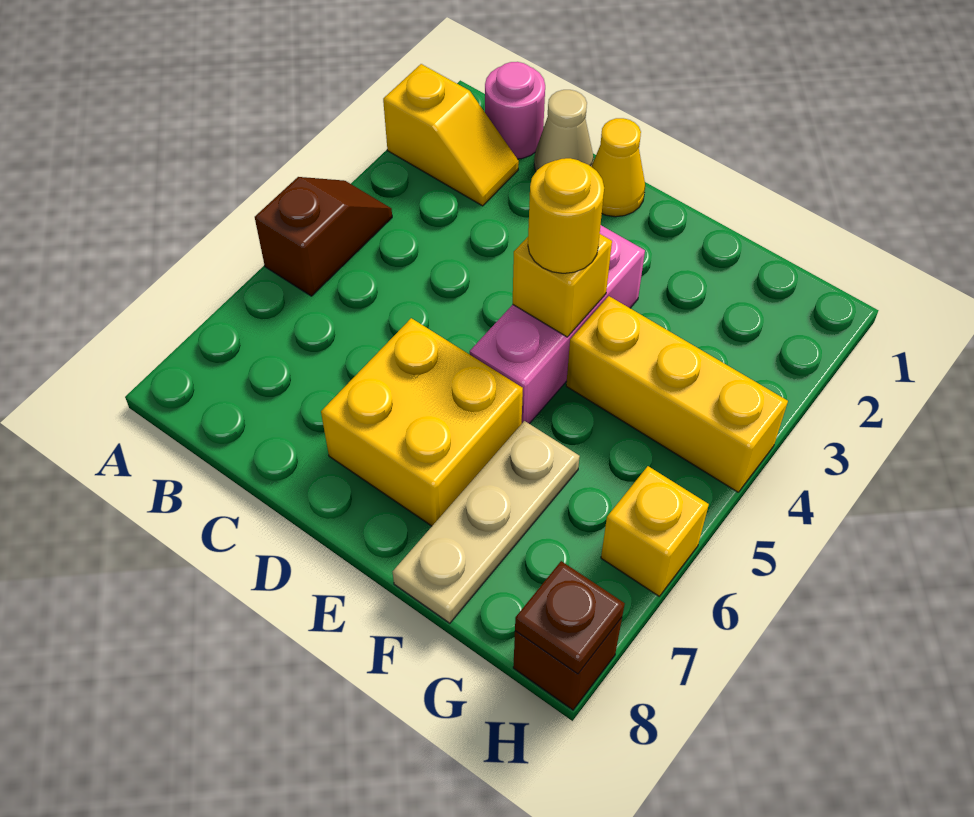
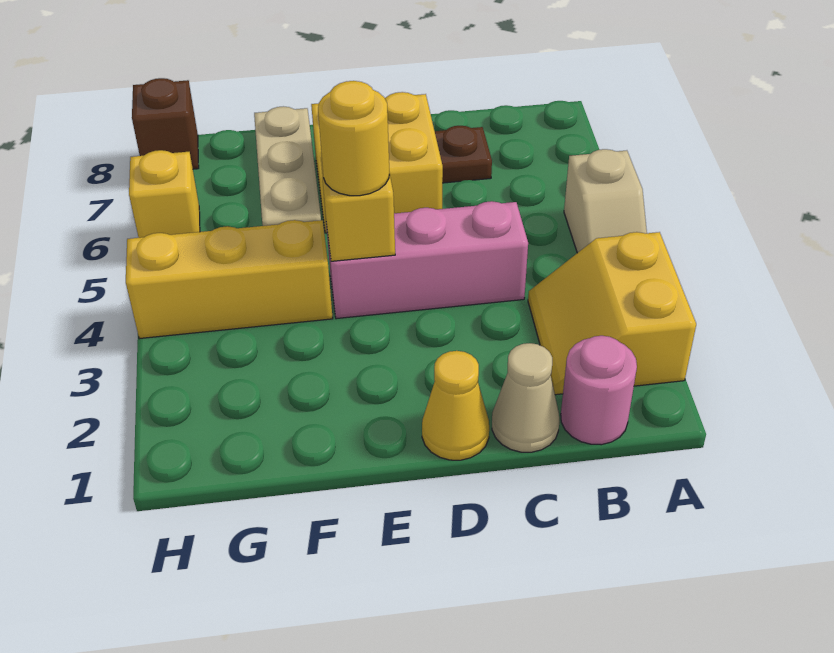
yellow 1x2 slope [383,64,519,206] -> yellow 2x2 slope [528,232,696,395]
brown 1x2 slope [255,177,392,296] -> tan 1x2 slope [564,149,647,253]
pink 1x3 brick [470,225,645,424] -> pink 1x3 brick turned to [326,201,528,319]
brown 1x1 plate [515,561,625,674] -> brown 1x1 plate moved to [435,126,492,183]

